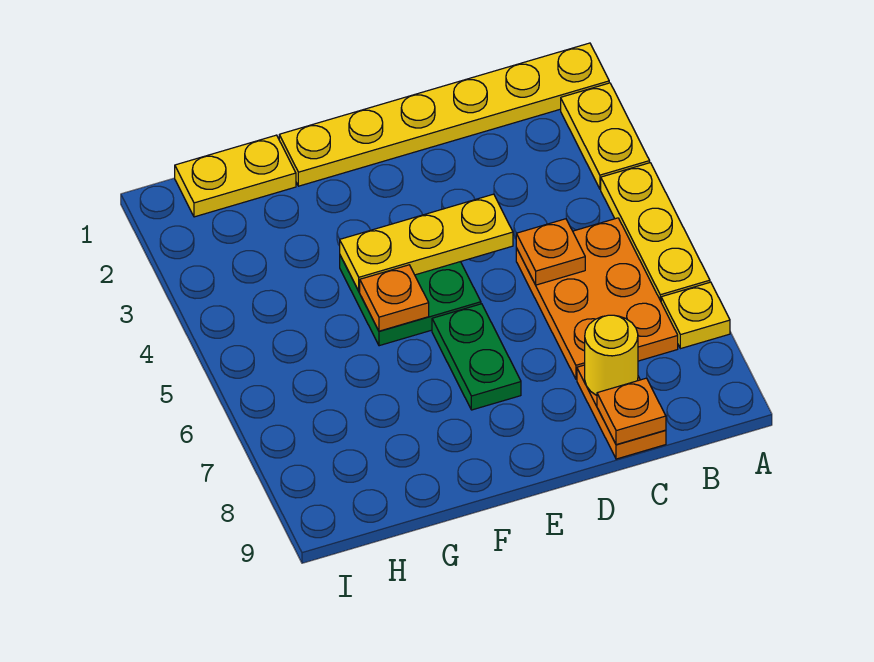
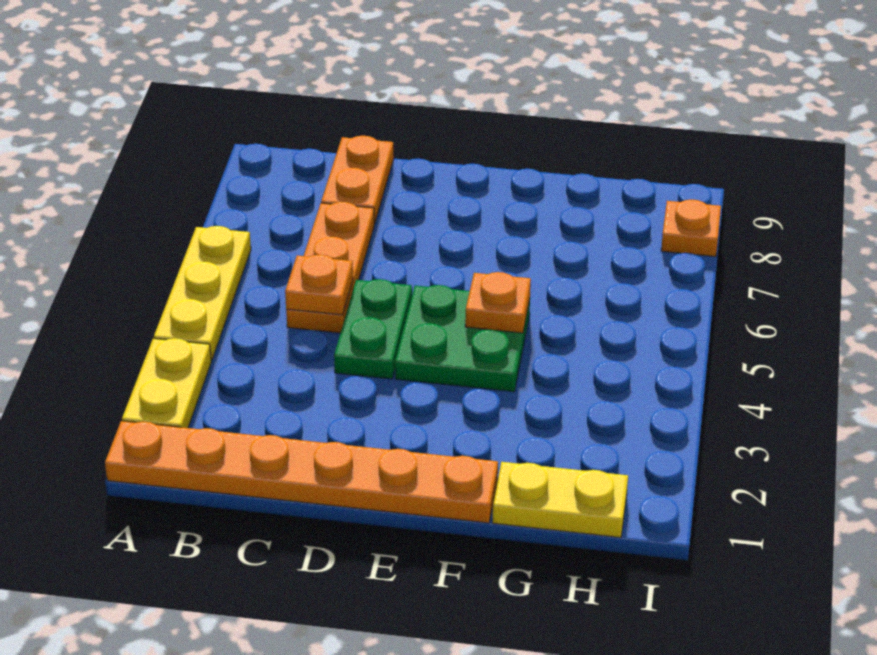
yellow 1x6 plate [279,43,609,186] -> orange 1x6 plate [105,421,498,523]
yellow 1x1 plate [661,282,730,349] -> none
orange 2x3 plate [516,218,678,379] -> orange 1x3 plate [286,202,374,333]
yellow 1x1 round brick [585,315,638,395] -> none
orange 1x1 plate [597,378,666,445] -> orange 1x1 plate moved to [661,200,721,257]
yellow 1x3 plate [340,194,513,291] -> none
green 1x2 plate [432,304,521,410] -> green 1x2 plate moved to [334,279,412,379]

